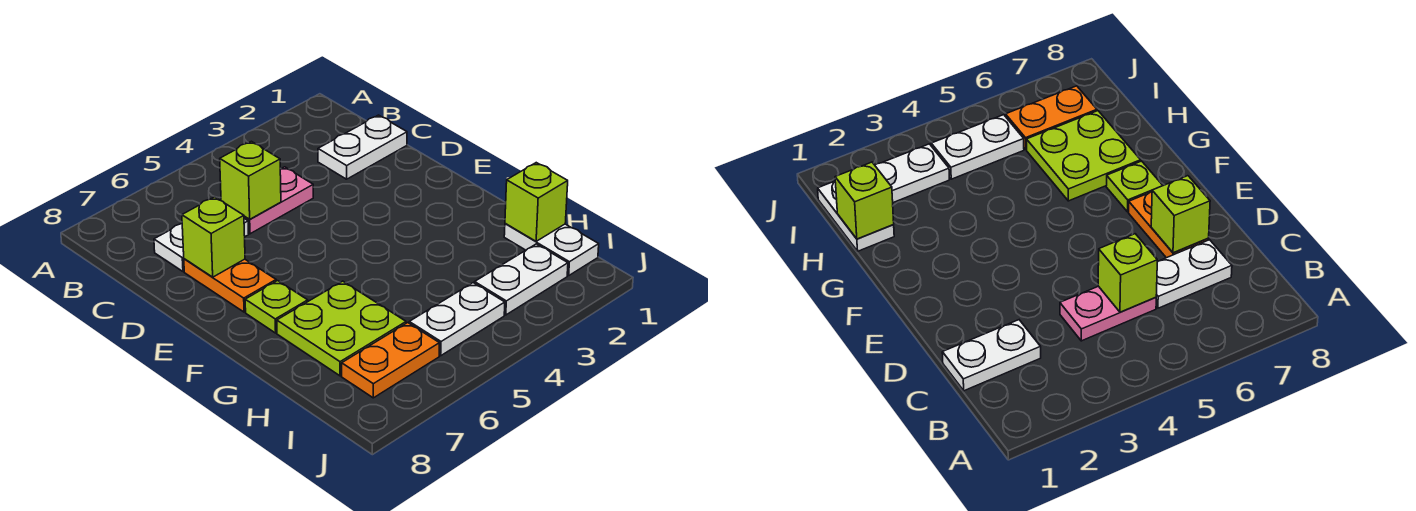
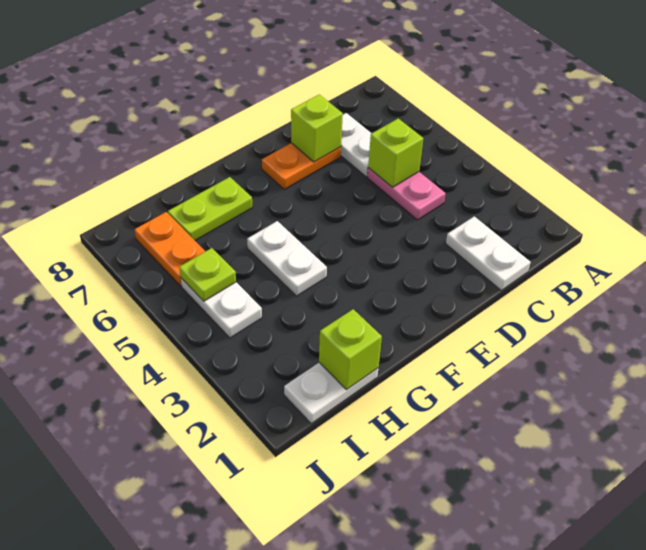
lime 1x1 plate [245,281,308,333] -> lime 1x1 plate moved to [179,248,236,301]
lime 2x2 plate [277,281,406,376] -> lime 1x2 plate [168,177,253,240]
white 1x2 plate [475,244,568,315] -> white 1x2 plate moved to [247,221,327,296]

